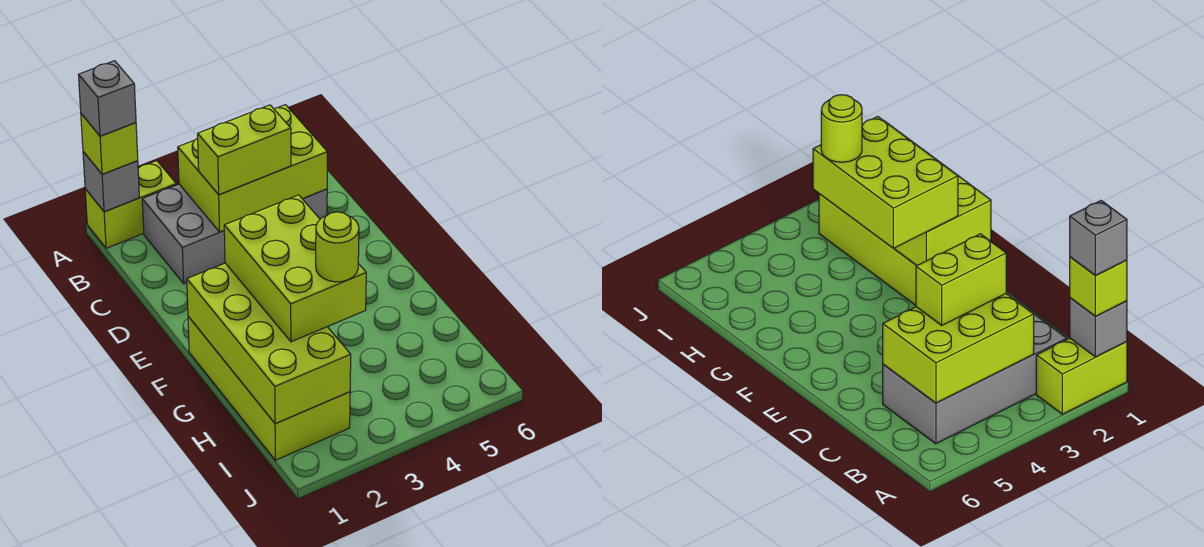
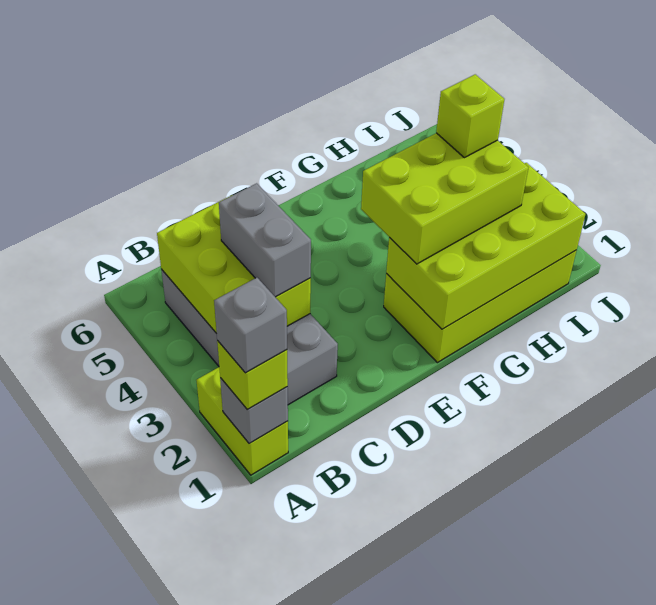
lime 1x2 brick [198,105,291,195] -> grey 1x2 brick [219,183,311,297]
lime 1x1 round brick [316,212,359,282] -> lime 1x1 brick [436,74,504,158]

